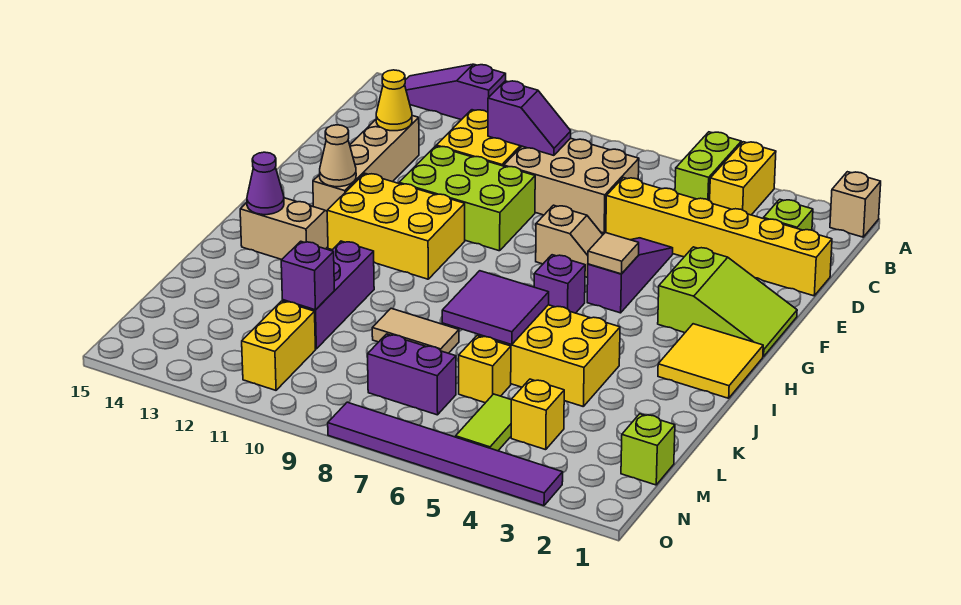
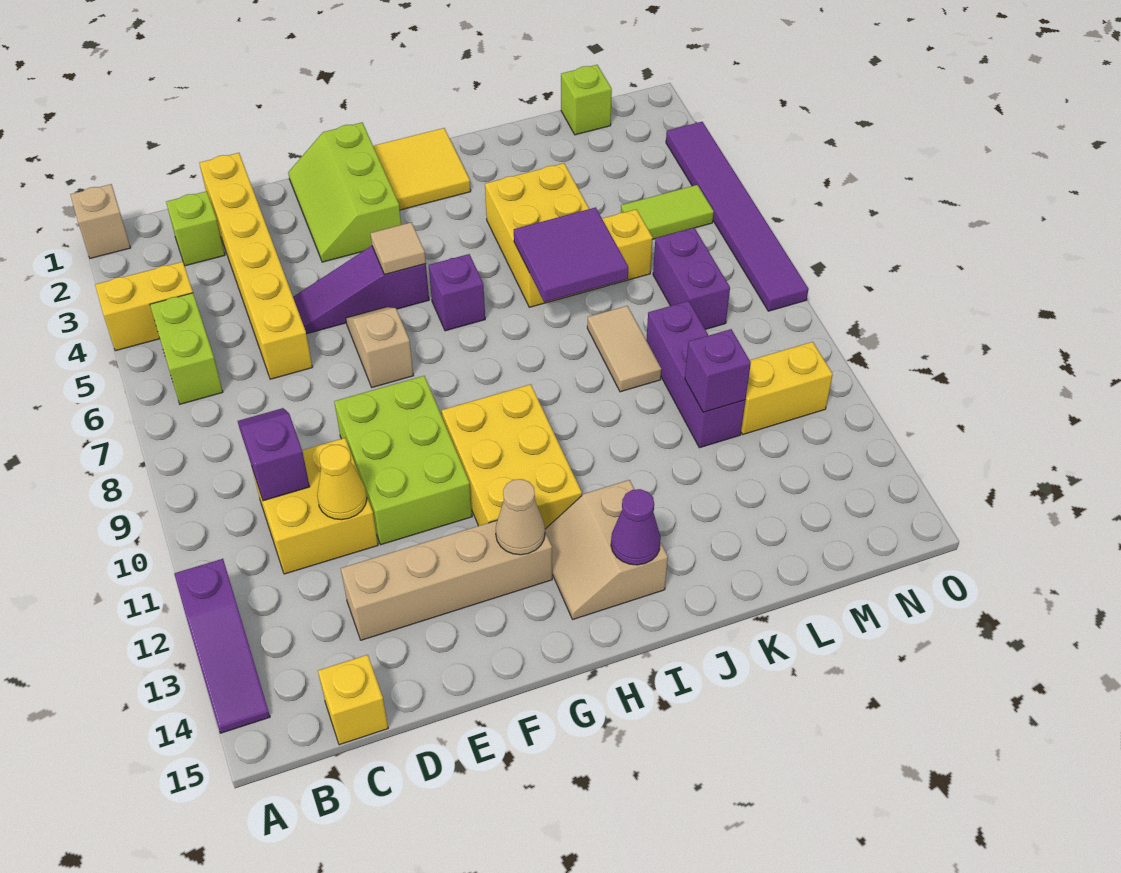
lime 1x2 brick [675,132,741,201] -> lime 1x2 brick turned to [150,293,223,404]
tan 2x3 brick [504,138,639,233] -> none
yellow 1x1 cone [376,70,412,131] -> yellow 1x1 cone moved to [317,445,367,520]
lime 2x3 slope [658,247,797,357] -> lime 2x3 slope turned to [288,123,401,262]
purple 1x3 brick [282,241,374,349] -> purple 1x3 brick turned to [646,301,745,448]
yellow 1x1 brick [511,379,564,450] -> yellow 1x1 brick moved to [318,655,388,745]

